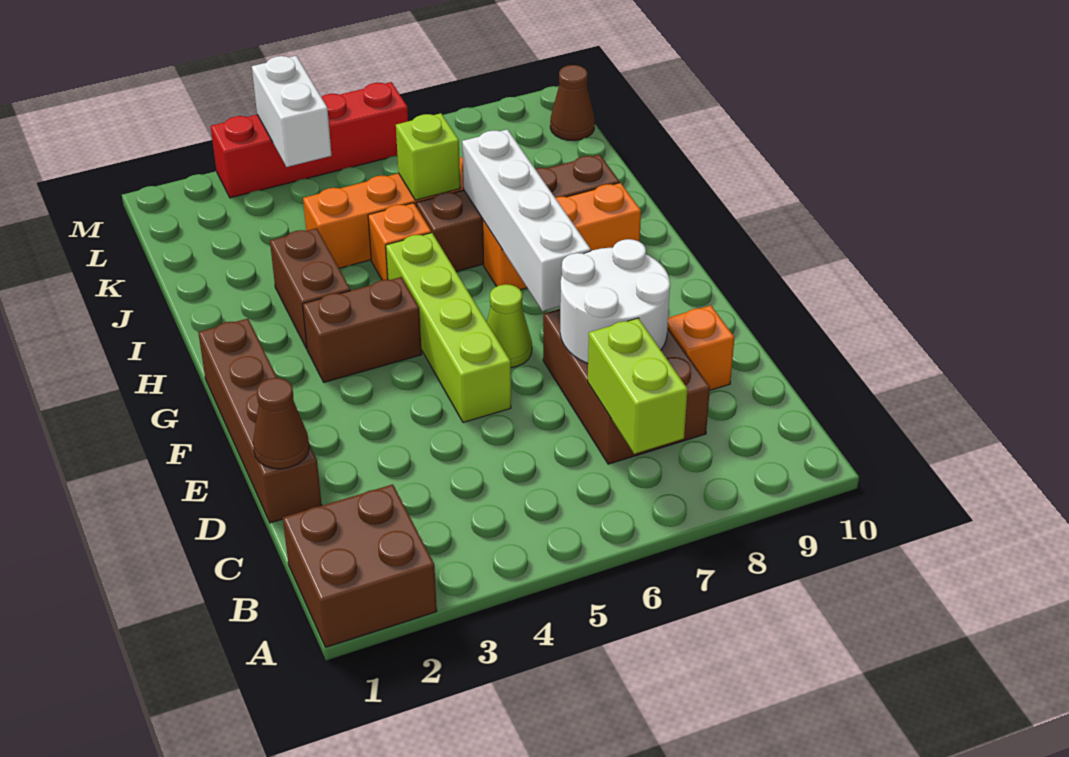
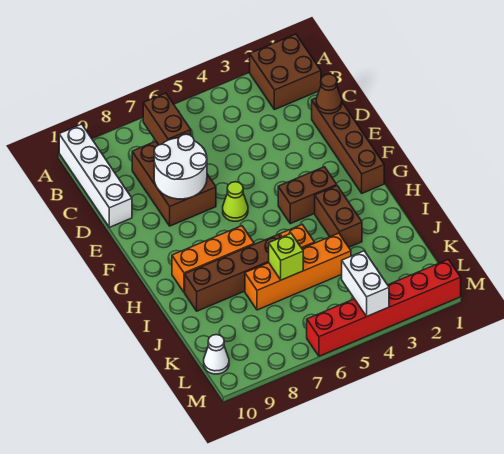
lime 1x2 brick [588,318,688,454] -> brown 1x2 brick [143,93,191,145]
orange 1x1 brick [668,305,735,390] -> none
lime 1x4 brick [386,233,511,422] -> none
white 1x4 brick [462,129,591,311] -> white 1x4 brick moved to [59,124,132,227]
brown 1x1 cone [550,65,595,140] -> white 1x1 cone [204,335,229,374]
red 1x4 brick [211,82,408,198] -> red 1x6 brick [307,259,461,356]

